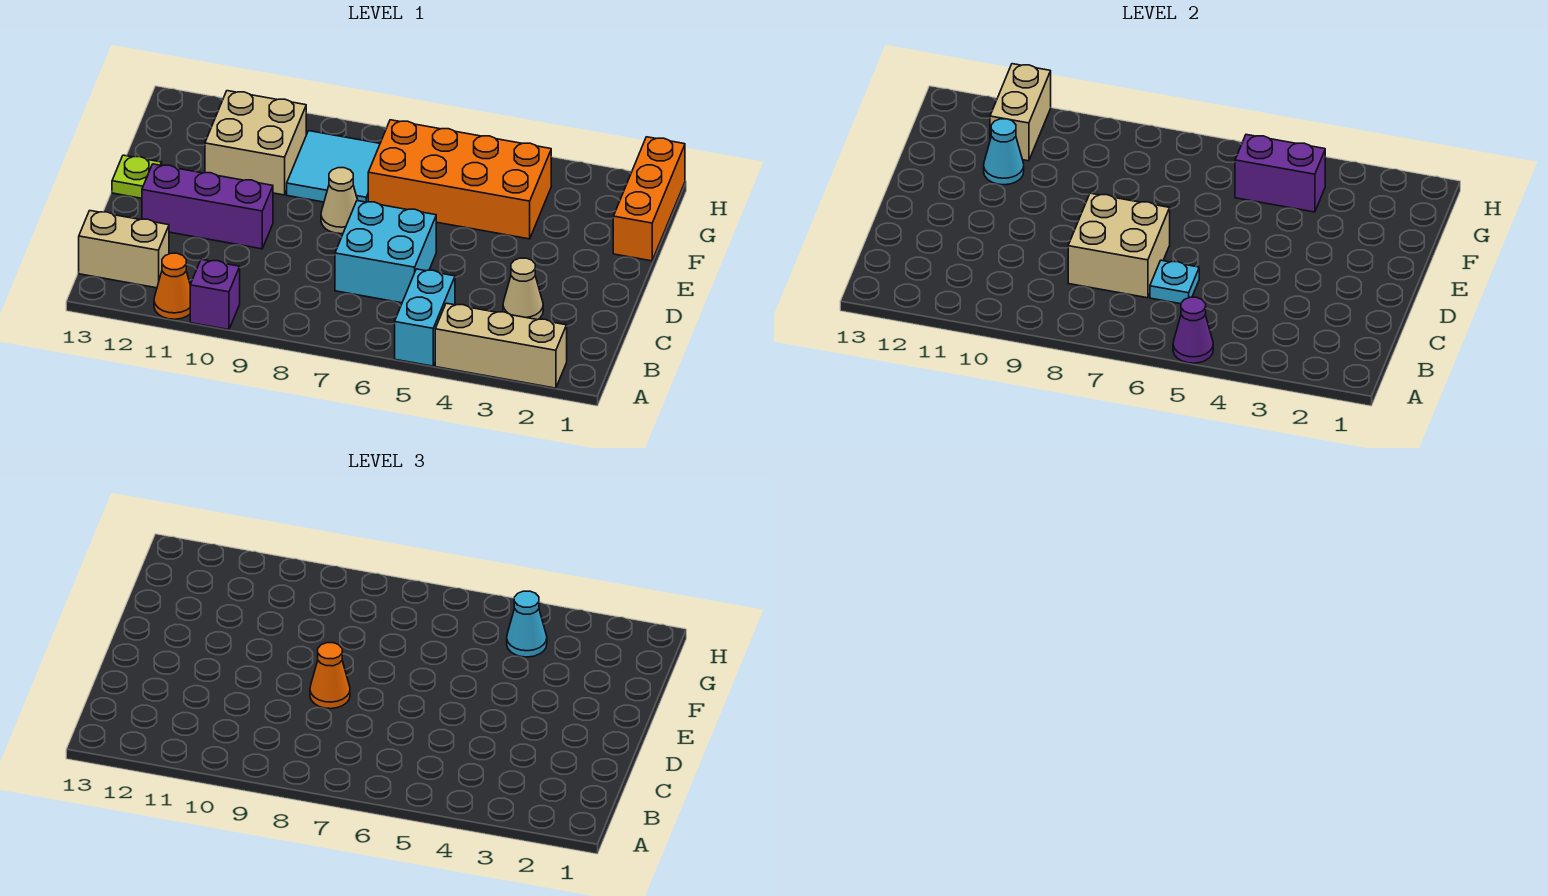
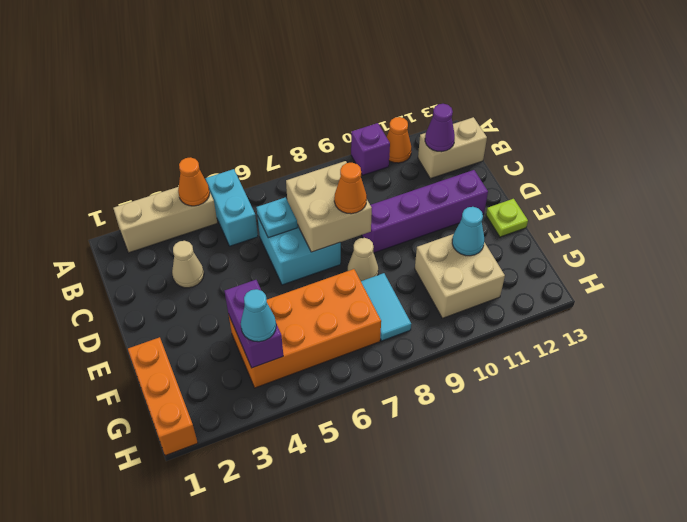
none -> orange 1x1 cone [178,157,210,206]
purple 1x1 cone [1173,297,1213,363] -> purple 1x1 cone moved to [425,104,455,152]
purple 1x3 brick [142,164,273,249] -> purple 1x4 brick [362,170,488,253]
cyan 2x2 tile [287,131,380,202] -> cyan 1x2 tile [361,273,411,341]
purple 1x2 brick [1235,135,1325,212] -> purple 1x2 brick turned to [225,280,283,368]
tan 1x2 brick [990,64,1051,161] -> none

